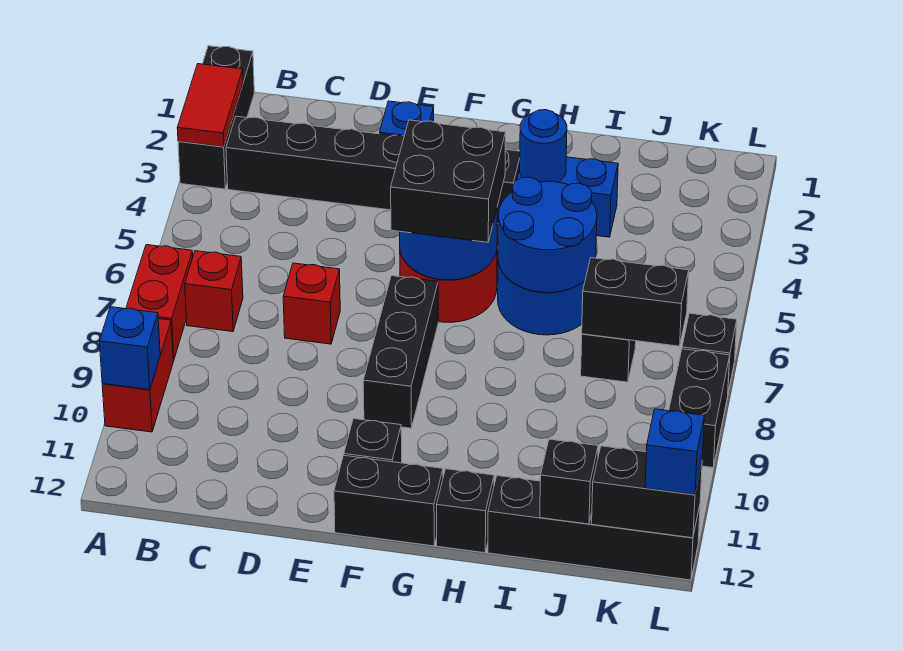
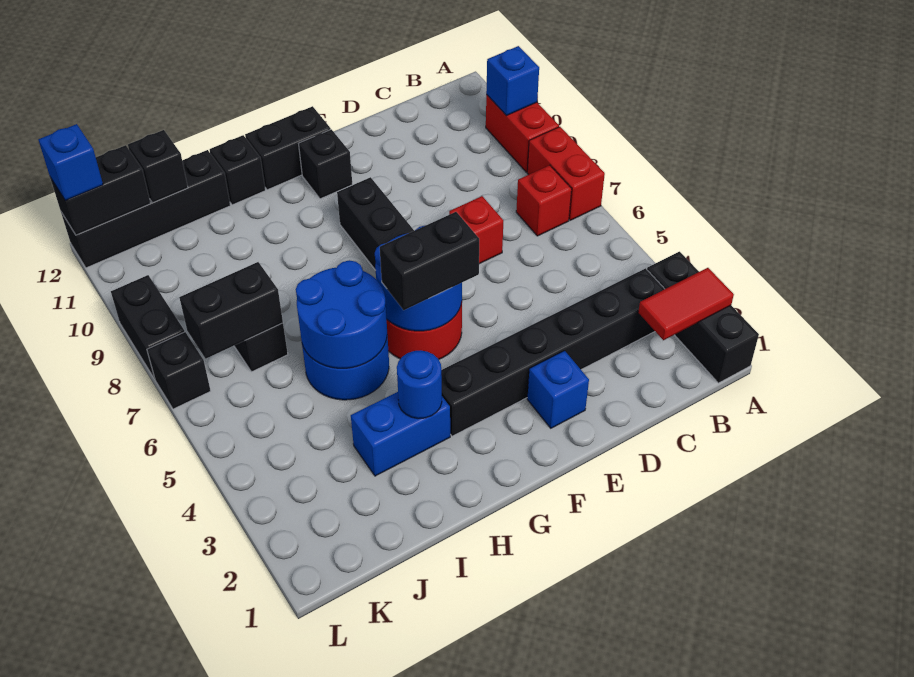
red 1x2 tile [177,64,243,147] -> red 1x2 tile turned to [638,268,734,340]
black 2x2 brick [391,120,506,242] -> black 1x2 brick [380,212,479,310]

